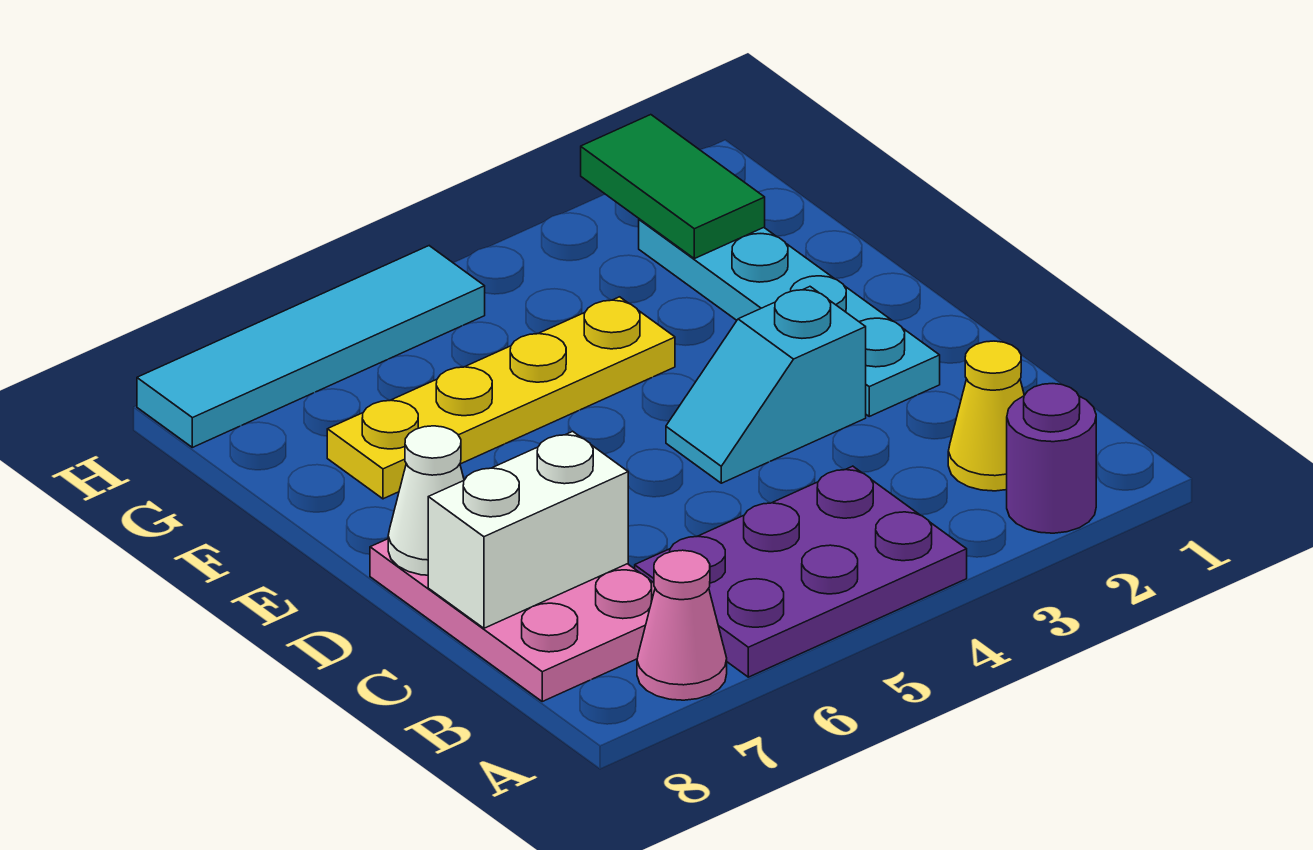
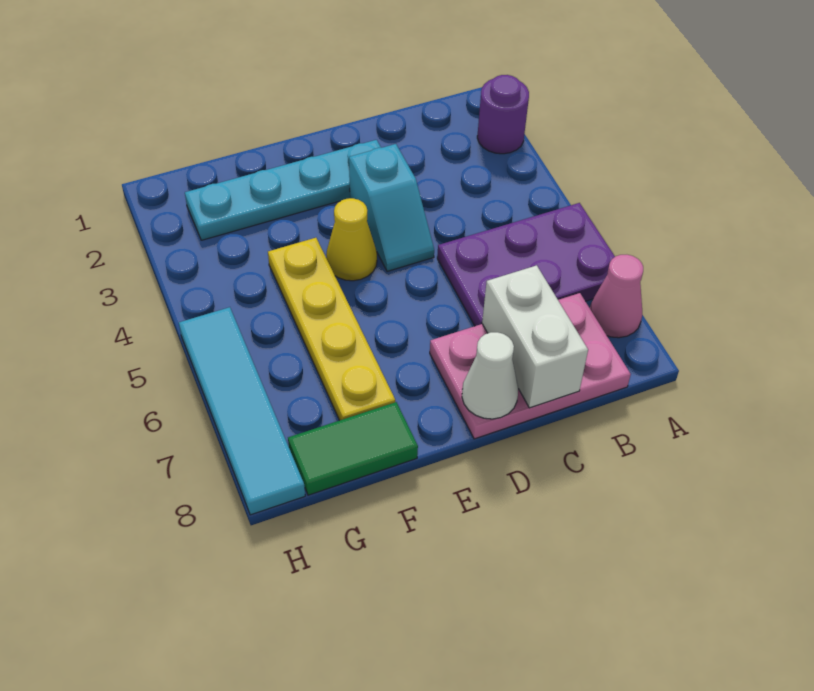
purple 2x3 plate [635,466,967,677] -> purple 2x3 plate turned to [437,203,615,326]
yellow 1x1 cone [948,341,1024,491] -> yellow 1x1 cone moved to [326,198,377,281]
green 1x2 tile [581,115,765,259] -> green 1x2 tile moved to [288,402,418,495]

